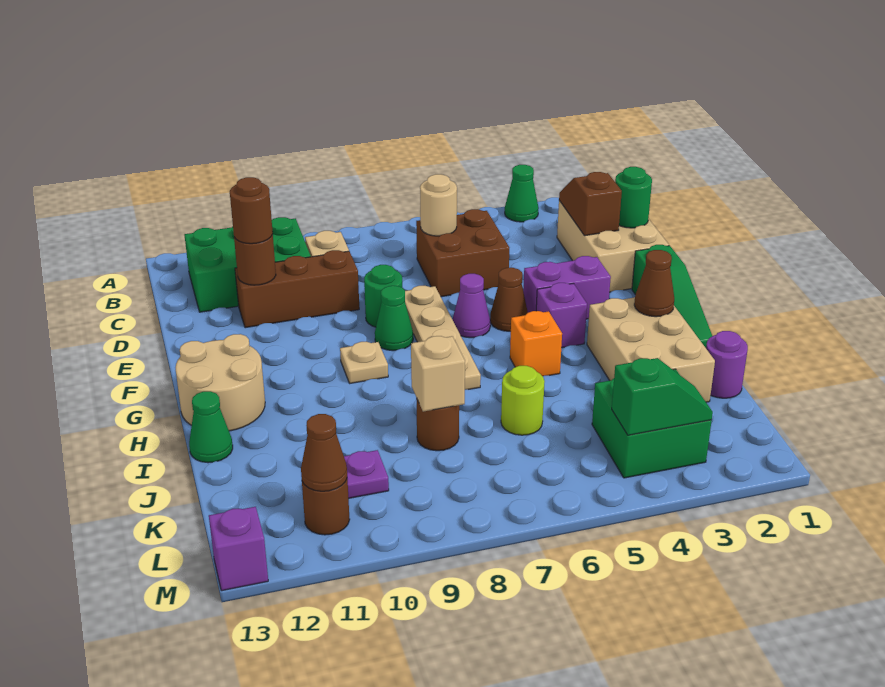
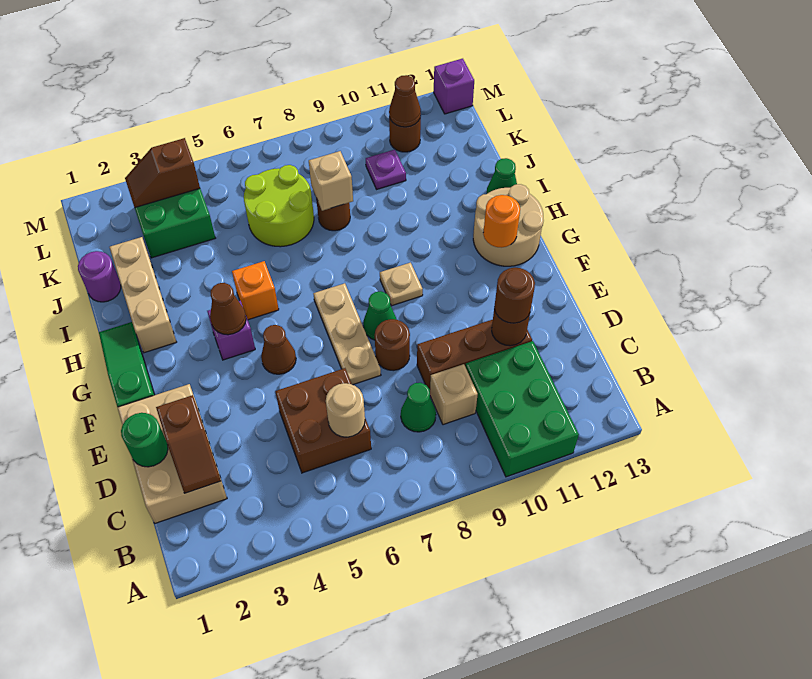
green 1x1 cone [505,165,539,222] -> green 1x1 cone moved to [401,383,436,432]
green 2x3 brick [184,217,311,312] -> green 2x3 brick turned to [465,341,579,477]
tan 1x4 plate [405,286,481,390] -> tan 1x3 plate [313,283,381,385]
green 1x1 round brick [364,265,402,327] -> brown 1x1 round brick [375,319,410,371]
purple 1x2 brick [523,256,611,319] -> none
purple 1x1 cone [452,274,490,338] -> none
none -> orange 1x1 round brick [483,195,520,248]
tan 2x3 brick [587,297,715,402] -> tan 1x3 brick [110,237,176,353]
brown 1x1 cone [634,250,674,317] -> brown 1x1 cone moved to [210,283,246,335]
lime 1x1 round brick [501,366,545,435] -> lime 2x2 round brick [244,165,314,247]
green 1x2 slope [612,358,713,435] -> brown 1x2 slope [125,138,200,208]

